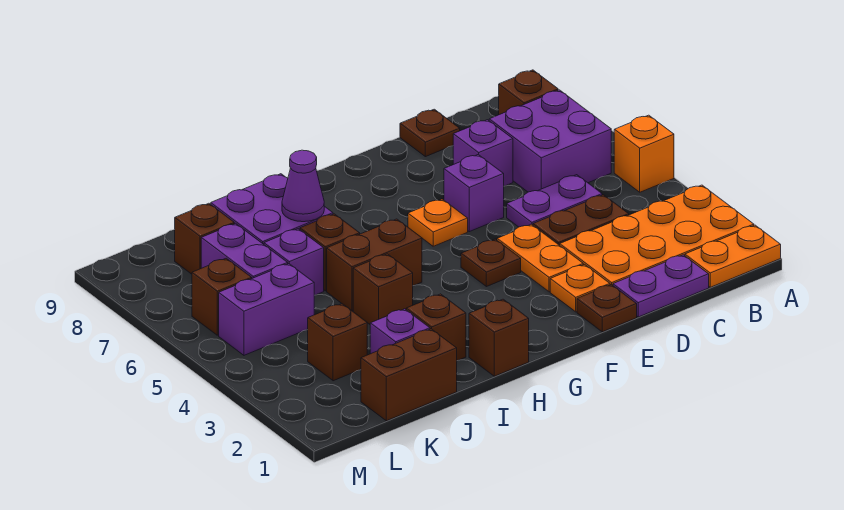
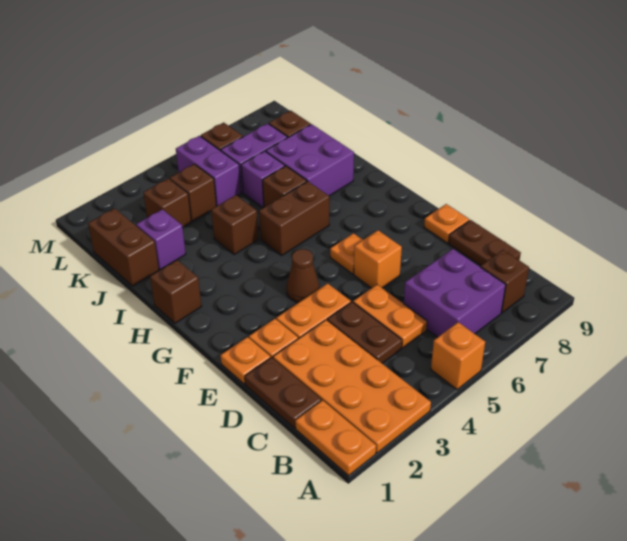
purple 1x2 plate [613,255,709,317] -> brown 1x2 plate [245,357,321,428]
purple 1x2 plate [507,175,602,227] -> orange 1x2 plate [353,285,427,348]
purple 1x1 brick [453,120,513,186] -> none
brown 1x1 plate [400,109,460,157] -> brown 1x2 plate [448,220,521,266]
brown 1x1 plate [577,285,637,332] -> orange 1x1 plate [221,337,271,384]
purple 1x1 brick [444,155,504,232] -> orange 1x1 brick [354,230,402,288]
none -> orange 1x1 plate [424,204,469,243]
brown 1x1 plate [461,239,521,287] -> brown 1x1 cone [287,249,319,303]
brown 1x2 brick [327,219,422,311] -> brown 1x2 brick turned to [259,181,329,256]
brown 1x1 brick [406,294,466,361] -> brown 1x1 brick moved to [170,164,216,222]
purple 1x1 cone [282,150,324,222] -> none

